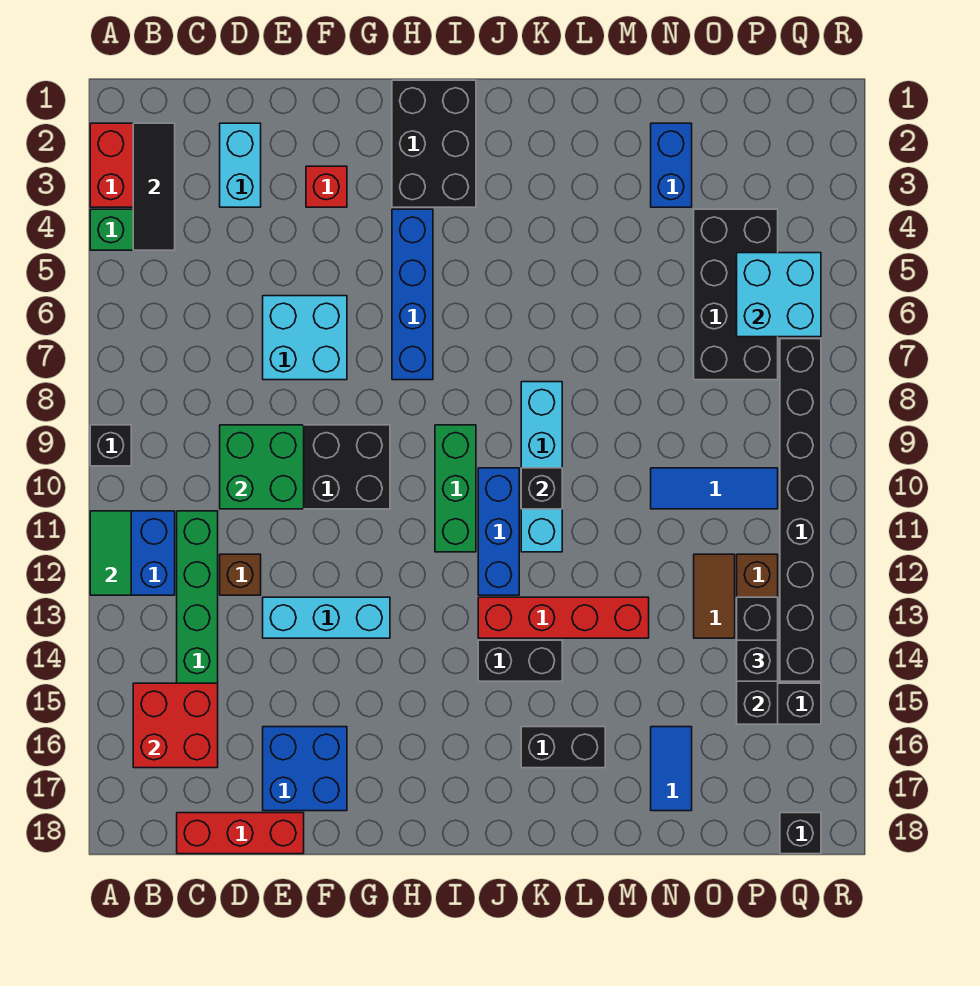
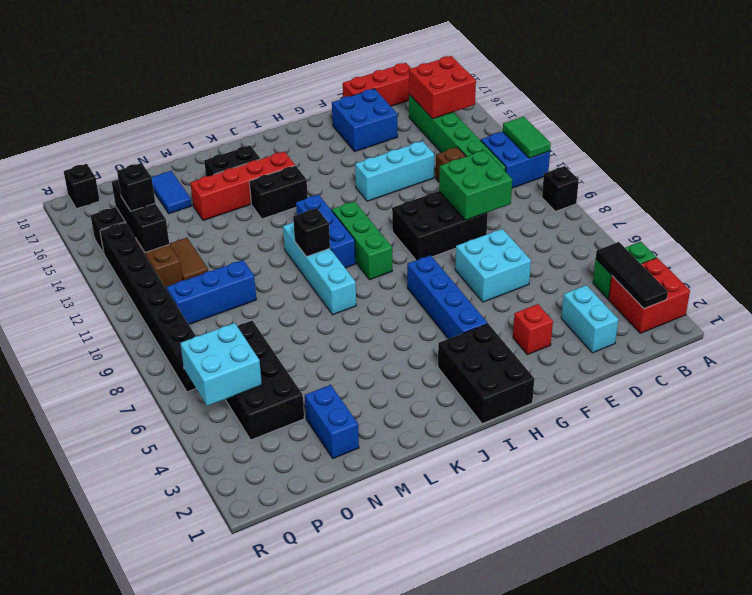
red 1x4 brick [478,597,649,638] -> red 1x4 brick moved to [190,152,295,220]
blue 1x3 tile [651,468,778,509] -> blue 1x3 brick [167,260,256,324]

